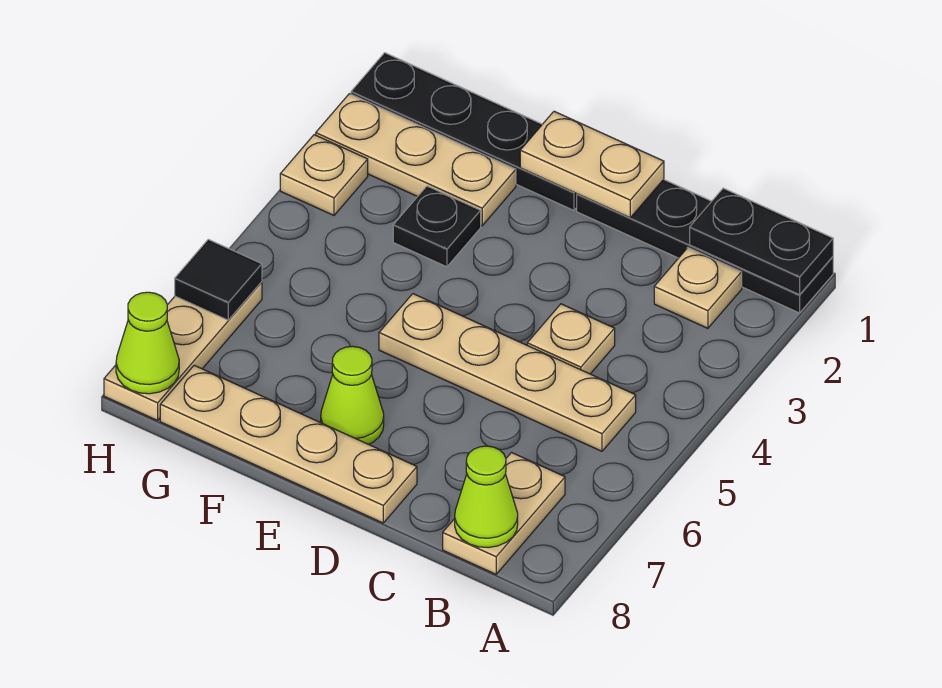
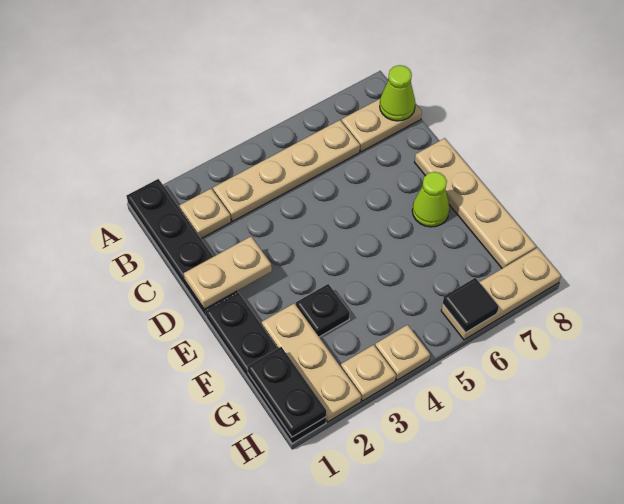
black 1x2 plate [690,188,833,295] -> black 1x2 plate moved to [247,347,326,437]
tan 1x4 plate [379,294,636,451] -> tan 1x4 plate turned to [213,120,360,221]
tan 1x1 plate [527,304,615,374] -> tan 1x1 plate moved to [375,325,430,380]
tan 1x2 plate [520,111,664,218] -> tan 1x2 plate turned to [184,236,272,309]
lime 1x1 cone [116,292,179,394] -> none

